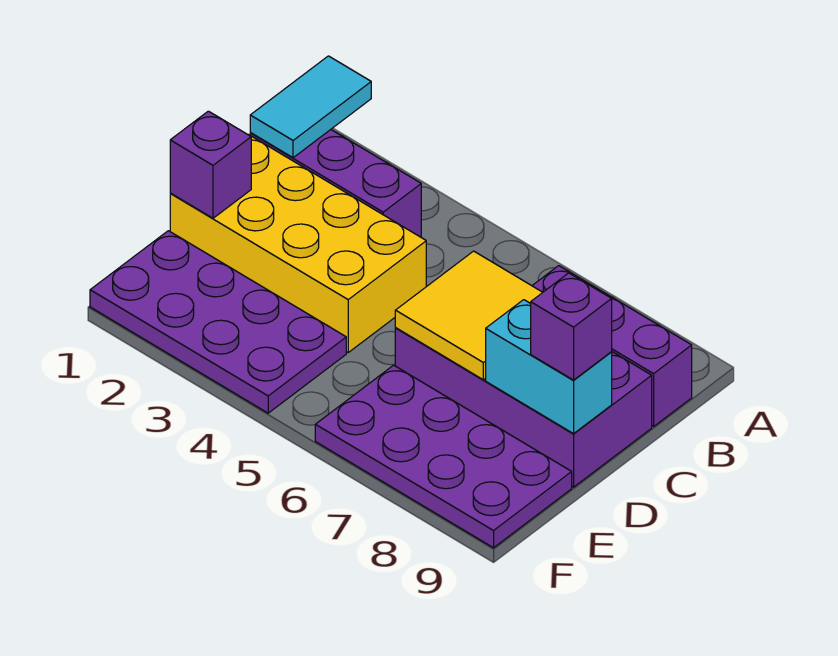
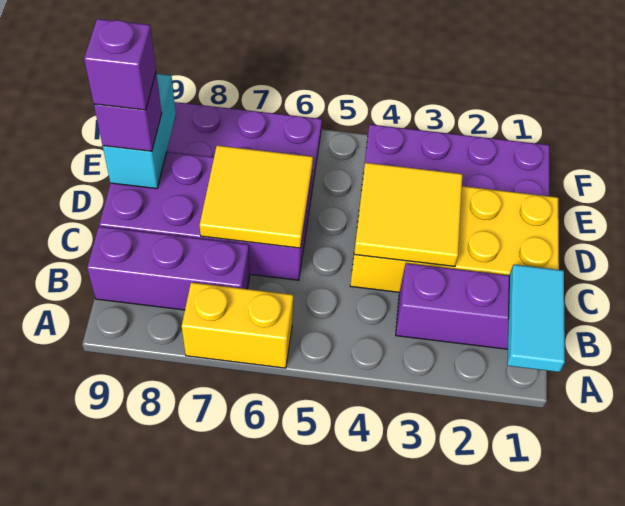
none -> yellow 1x2 brick [182,282,293,368]
none -> yellow 2x2 tile [354,163,462,266]
purple 1x1 brick [170,111,251,218] -> purple 1x1 brick moved to [84,19,156,110]
cyan 1x2 brick [486,300,612,434] -> cyan 1x2 brick turned to [103,74,176,189]

